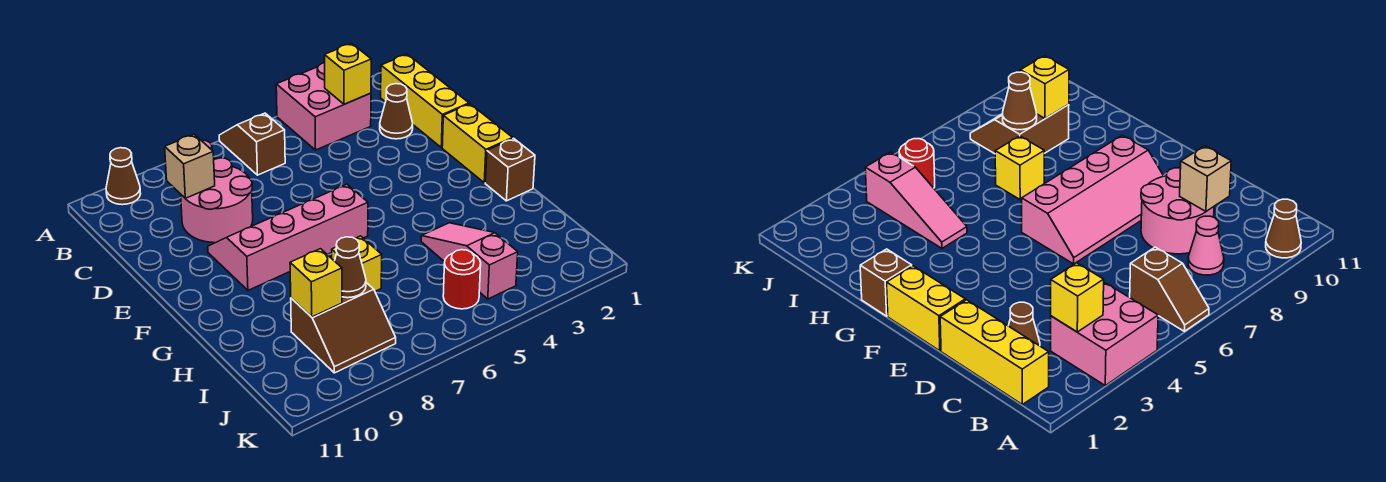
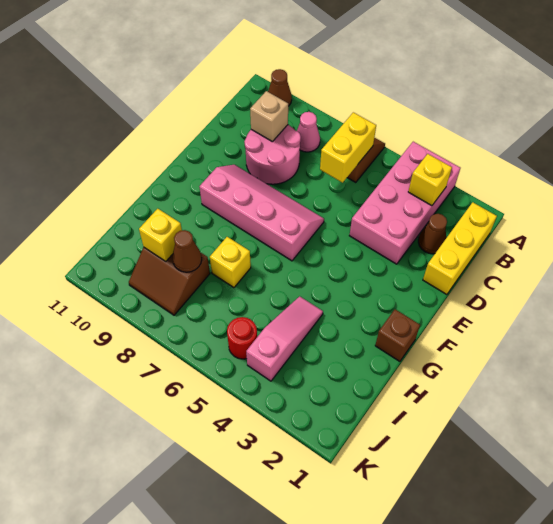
pink 2x2 brick [276,63,371,150] -> pink 2x4 brick [349,142,460,264]
yellow 1x2 brick [442,104,513,183] -> yellow 1x2 brick moved to [320,112,376,183]

